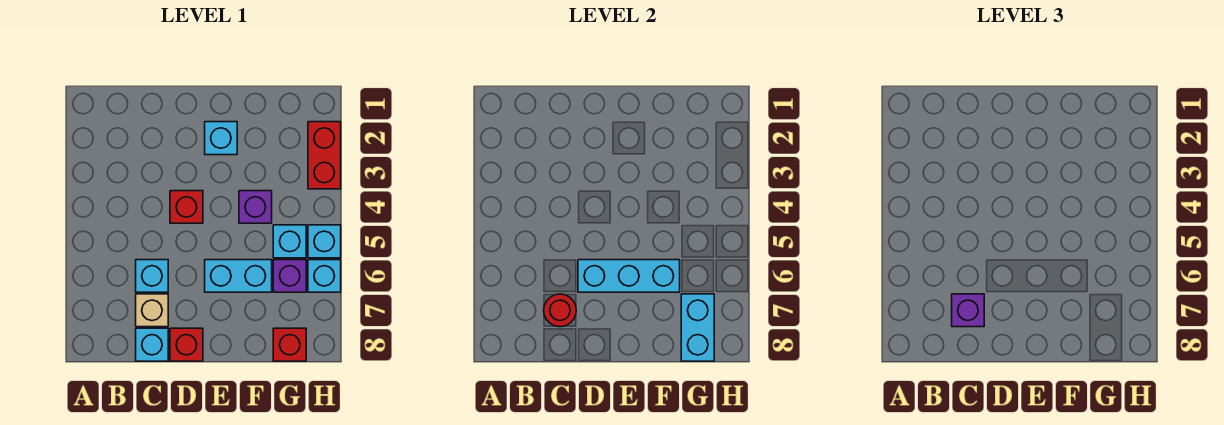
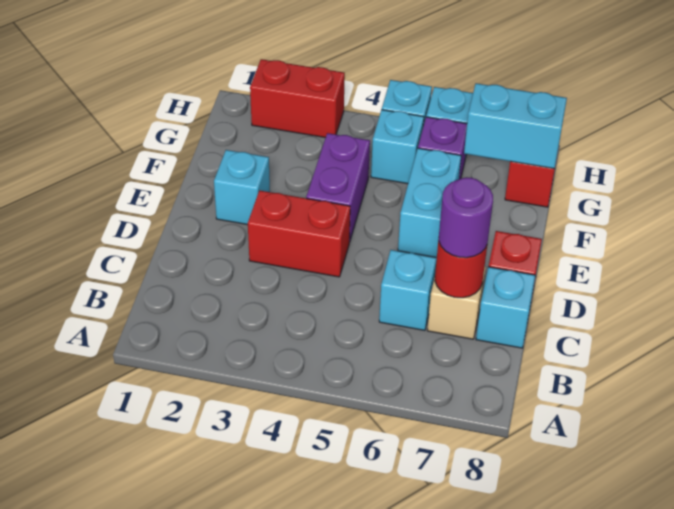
purple 1x1 brick [952,294,984,327] -> purple 1x1 round brick [439,177,493,258]
red 1x1 brick [170,191,203,223] -> red 1x2 brick [248,190,350,277]
cyan 1x3 brick [578,260,680,292] -> none
purple 1x1 brick [239,191,272,223] -> purple 1x2 brick [306,133,370,242]

